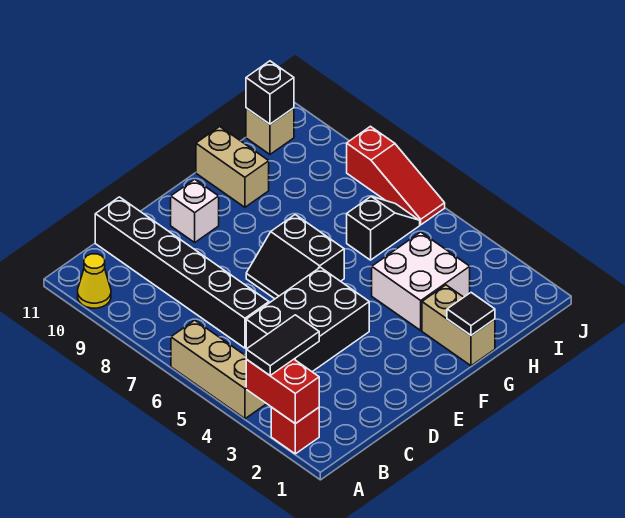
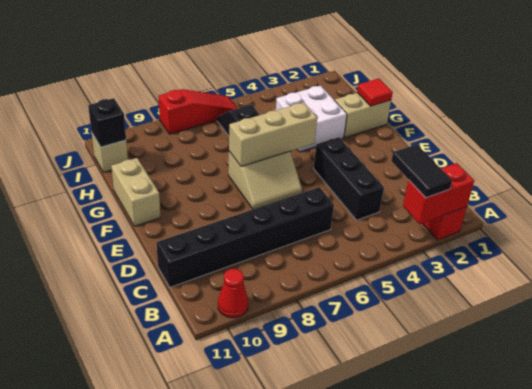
tan 1x3 brick [171,320,266,419] -> tan 1x3 brick moved to [229,102,317,166]
yellow 1x1 cone [78,254,111,308] -> red 1x1 cone [218,269,248,318]
black 2x3 brick [246,267,369,372] -> black 1x3 brick [314,137,384,220]
black 2x2 slope [246,215,344,299] -> tan 2x2 slope [228,151,302,209]
white 1x1 brick [171,179,219,242] -> none
black 1x1 tile [447,293,495,335] -> red 1x1 tile [357,78,393,106]
tan 1x2 brick [196,127,269,207] -> tan 1x2 brick turned to [111,158,161,226]

